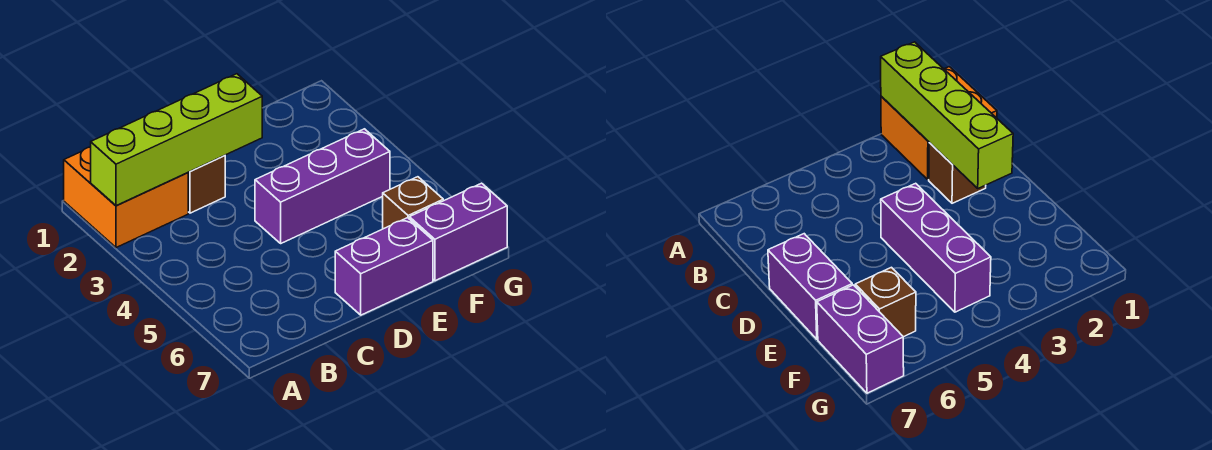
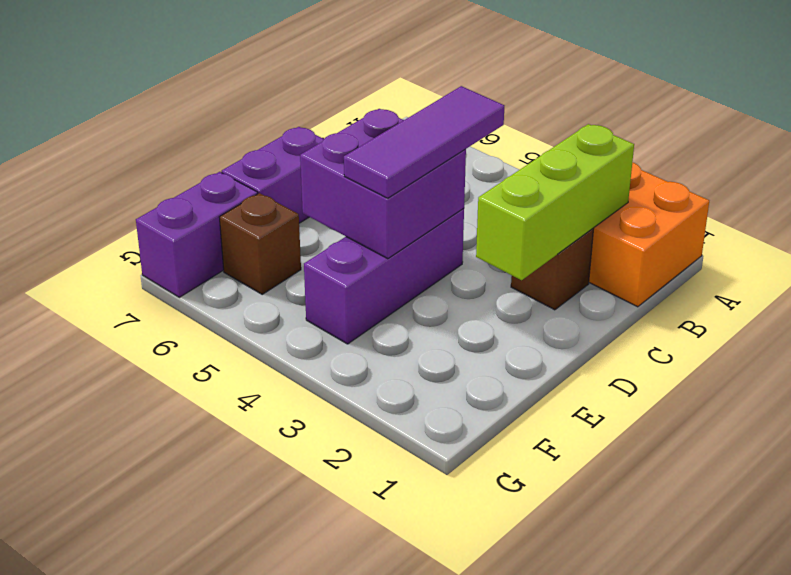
lime 1x4 brick [91,74,262,206] -> lime 1x3 brick [476,124,634,280]
none -> purple 1x3 tile [344,86,504,198]
none -> purple 2x2 brick [300,109,466,259]

